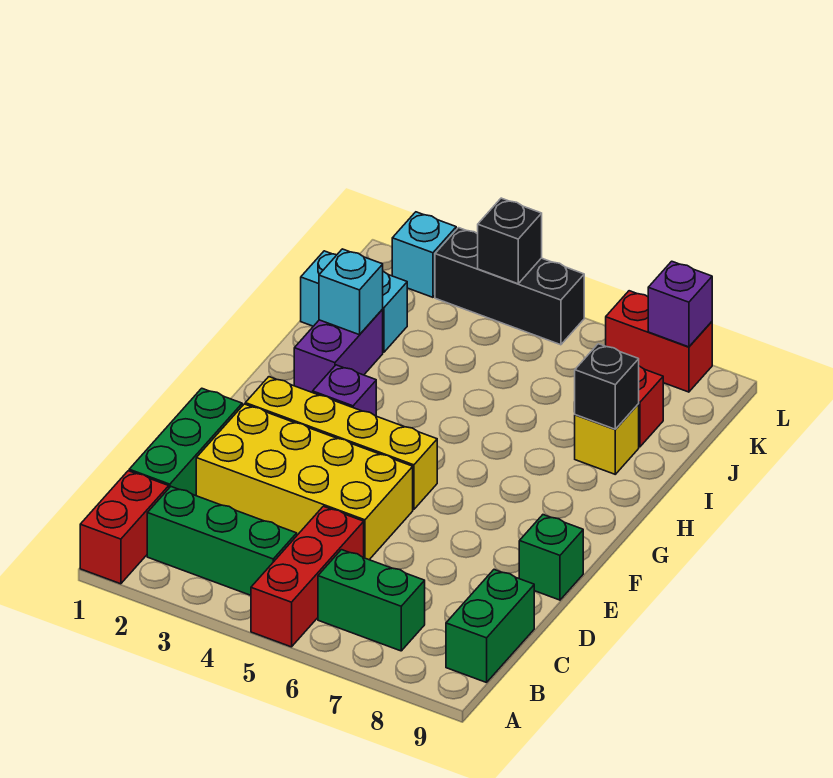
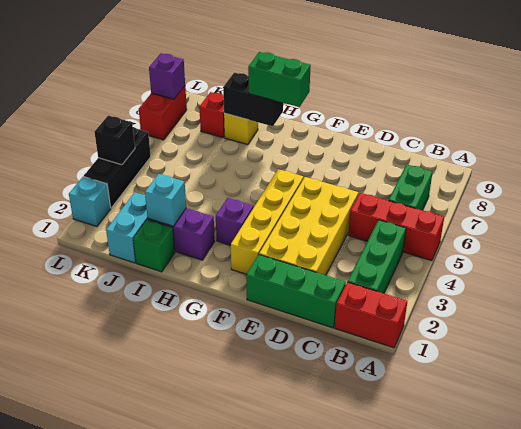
green 1x2 brick [446,570,534,683] -> green 1x2 brick moved to [248,52,311,107]
green 1x1 brick [519,515,583,600] -> green 1x1 brick moved to [133,220,175,272]
black 1x1 brick [575,344,639,429] -> black 1x2 brick [223,73,283,126]

